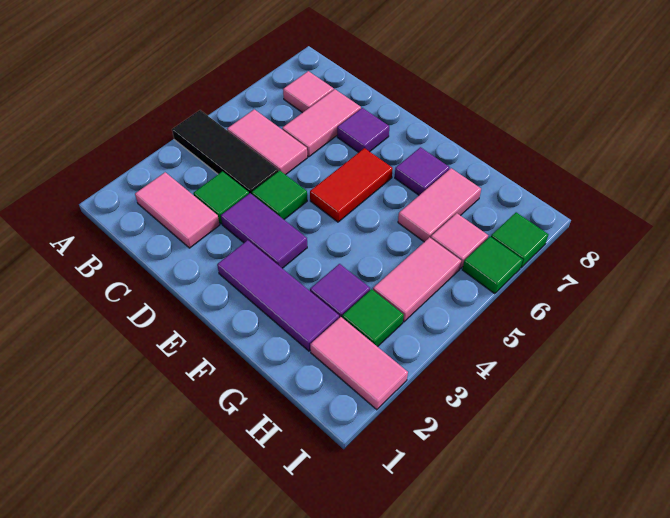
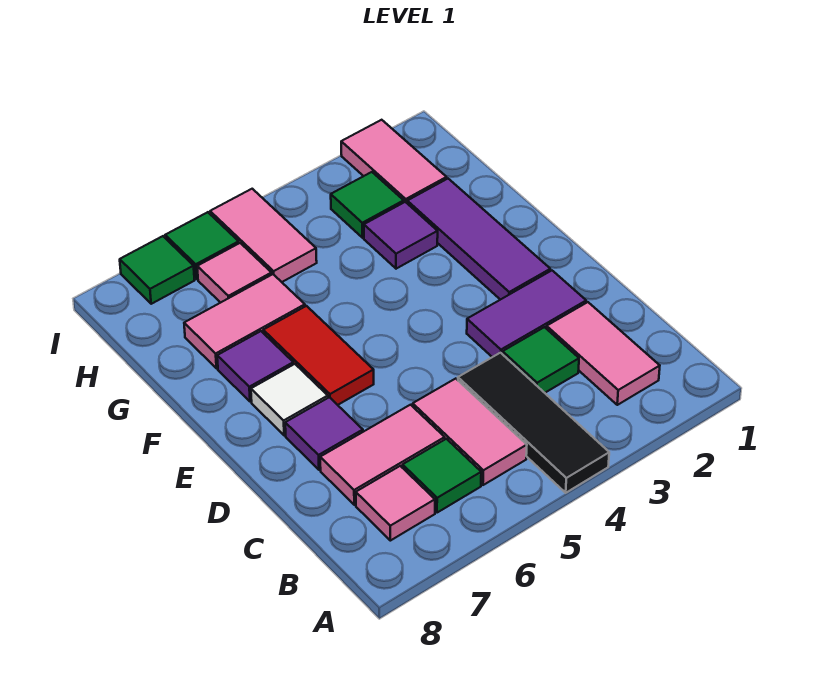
purple 1x2 tile [221,193,307,268] -> purple 1x2 tile turned to [467,271,586,357]
green 1x1 tile [252,171,307,219] -> green 1x1 tile moved to [403,439,481,513]
red 1x2 tile [310,148,393,222] -> red 1x2 tile turned to [263,306,374,405]
none -> white 1x1 tile [251,364,328,435]
pink 1x2 tile [373,237,461,322] -> pink 1x2 tile turned to [210,189,317,282]

